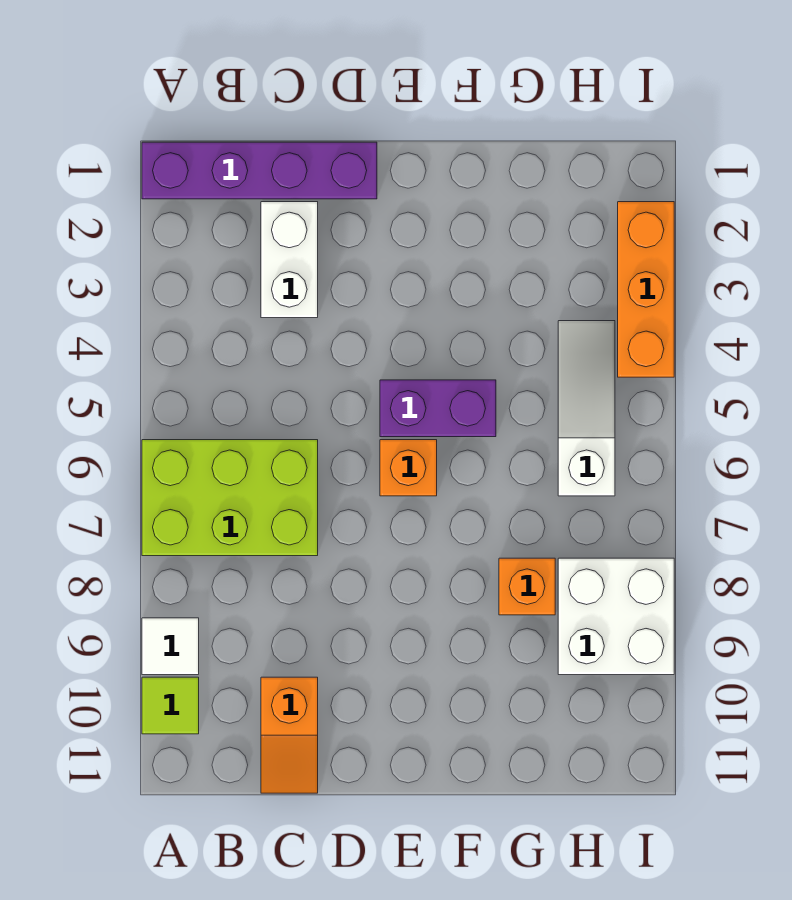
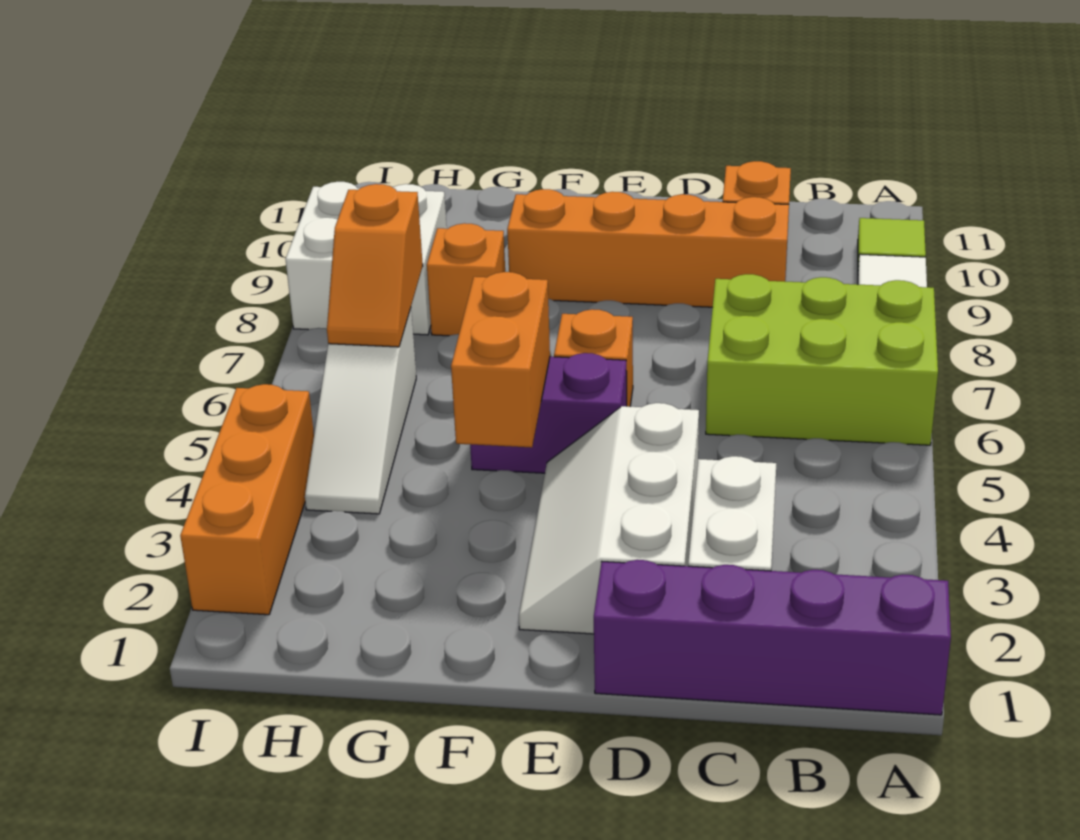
none -> orange 1x4 brick [507,189,789,307]
none -> white 2x3 slope [519,403,699,634]
none -> orange 1x2 brick [451,272,550,448]
none -> orange 1x2 slope [327,184,423,347]

